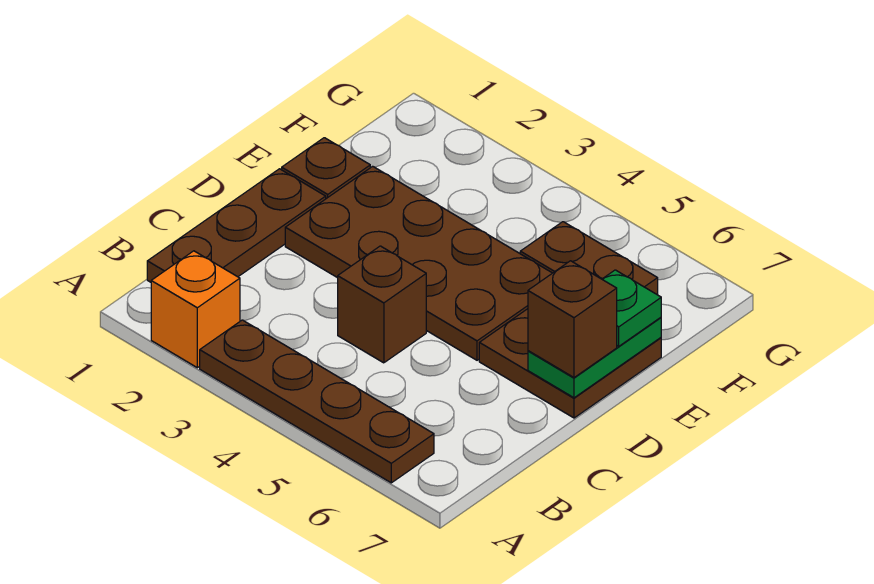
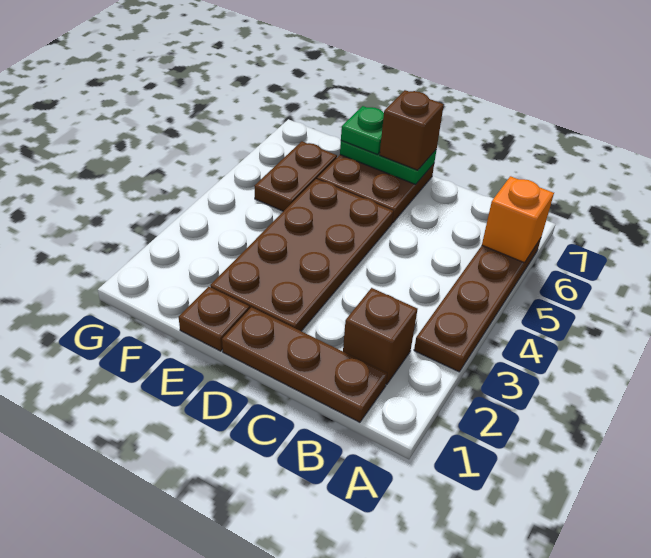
orange 1x1 brick [151,251,240,368] -> orange 1x1 brick moved to [482,176,554,263]
brown 1x1 brick [338,246,426,363] -> brown 1x1 brick moved to [343,288,418,385]

